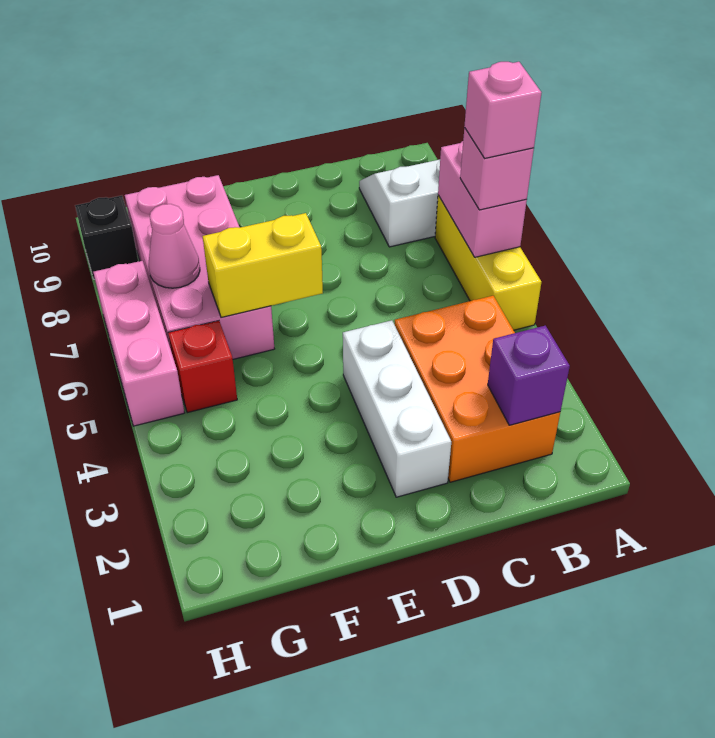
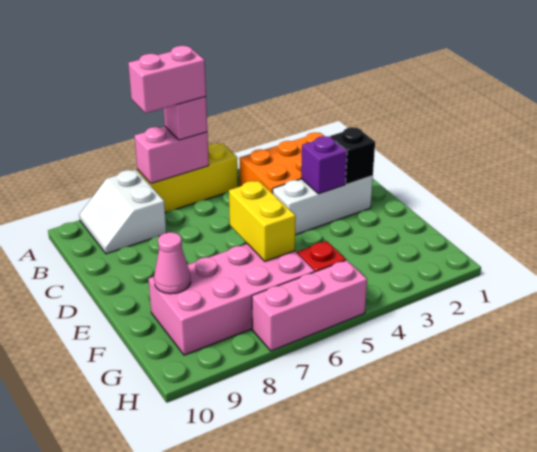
pink 1x1 brick [464,62,541,158] -> pink 1x2 brick [128,46,206,113]
purple 1x1 brick [488,326,570,425] -> purple 1x1 brick moved to [301,136,347,194]
pink 1x1 cone [149,204,200,288] -> pink 1x1 cone moved to [154,232,191,294]
black 1x1 brick [75,196,138,279] -> black 1x1 brick moved to [330,127,375,184]

